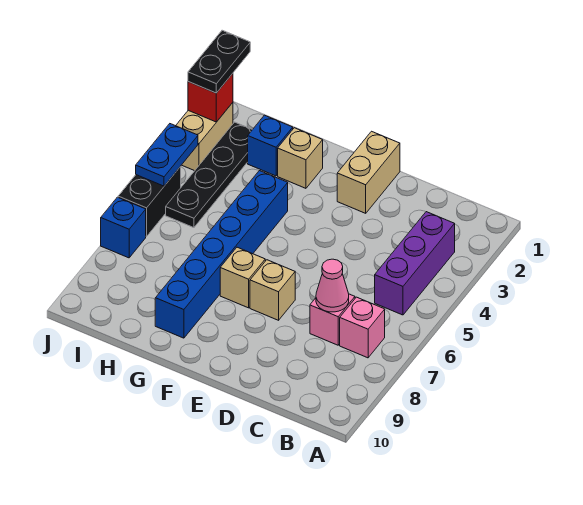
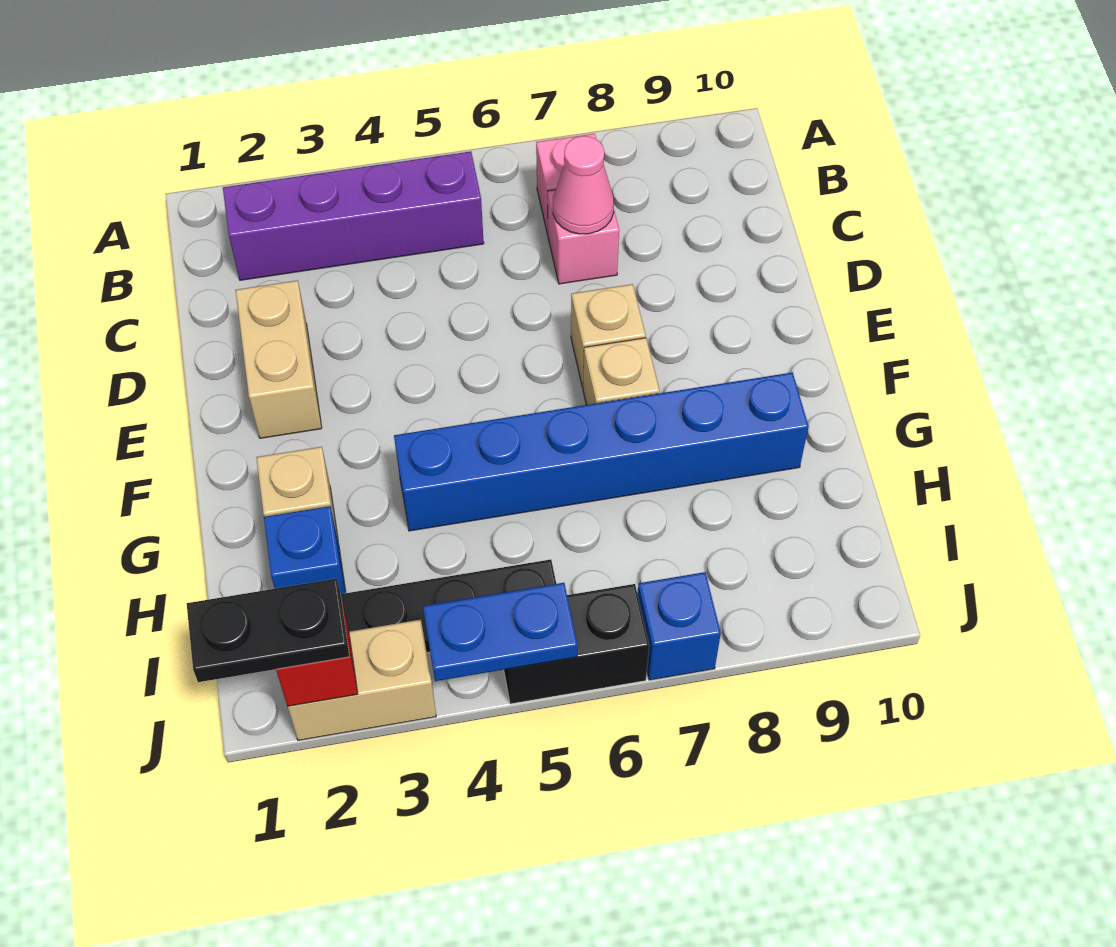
purple 1x3 brick [375,212,455,315] -> purple 1x4 brick [223,151,484,280]
tan 1x2 brick [337,131,400,213] -> tan 1x2 brick turned to [236,280,322,438]

